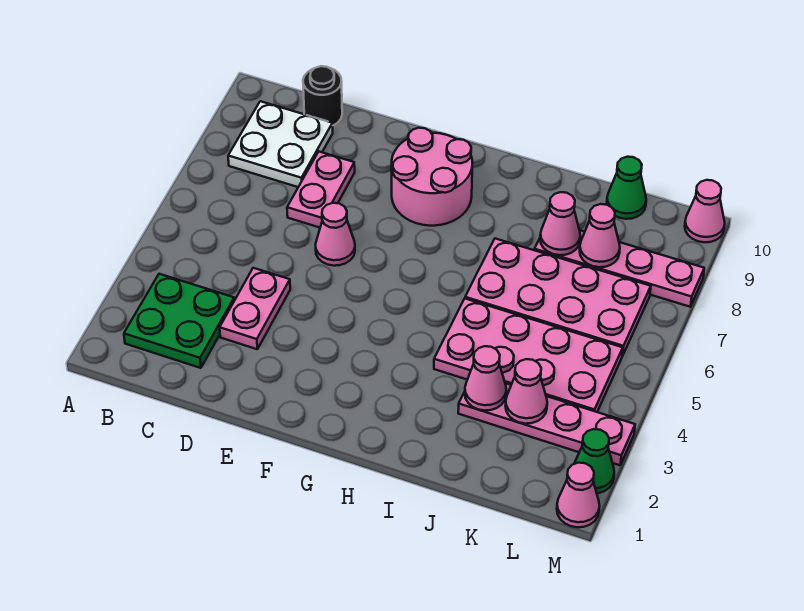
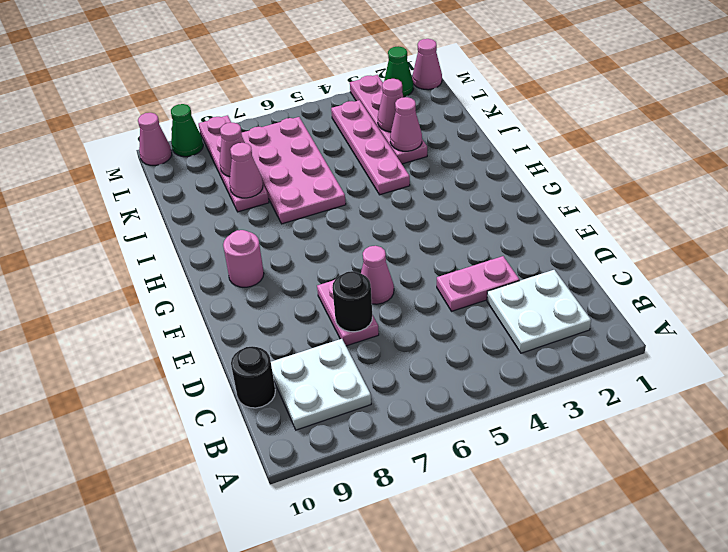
green 2x2 plate [124,274,234,368] -> white 2x2 plate [487,270,591,353]
pink 1x2 plate [287,152,355,228] -> pink 1x2 plate turned to [317,280,379,346]
none -> black 1x1 round brick [332,271,372,332]
pink 2x2 round brick [392,128,472,226] -> pink 1x1 round brick [223,230,264,287]
pink 2x4 plate [434,299,623,412] -> pink 1x4 plate [331,100,410,195]
green 1x1 cone [607,157,646,219] -> green 1x1 cone moved to [171,104,203,157]

